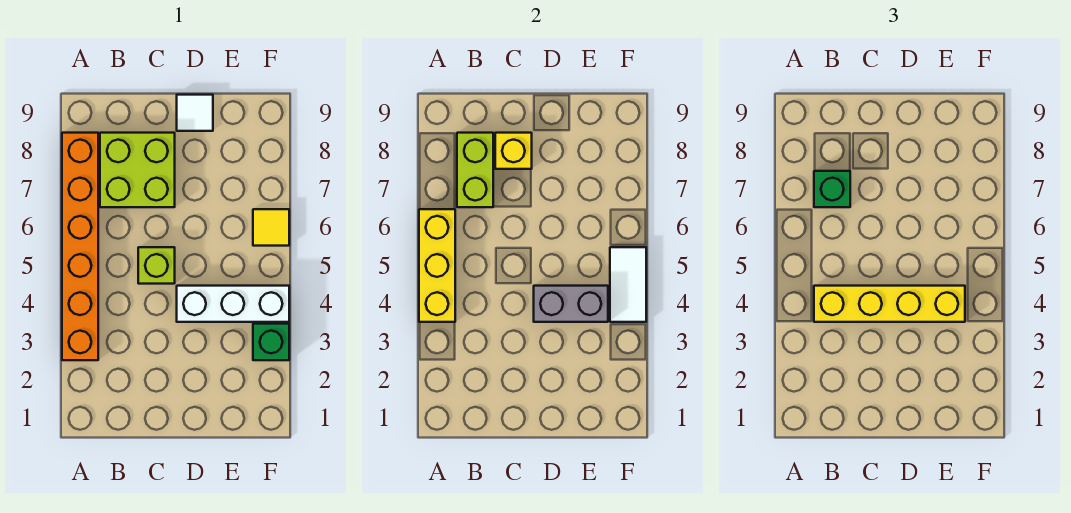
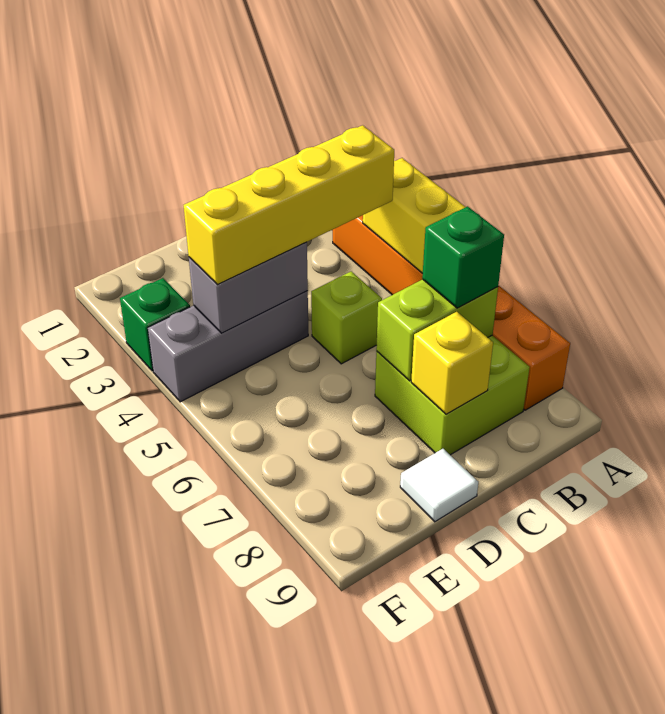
lime 1x2 brick [457,133,493,207] -> lime 1x2 brick turned to [376,279,498,381]
white 1x3 brick [177,286,289,322] -> grey 1x3 brick [148,291,308,402]
white 1x2 tile [610,247,646,322] -> none
yellow 1x1 tile [253,209,289,246] -> none

